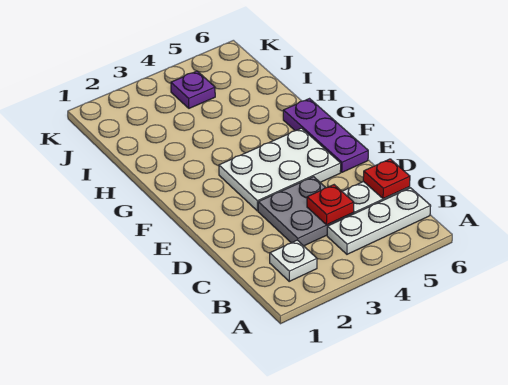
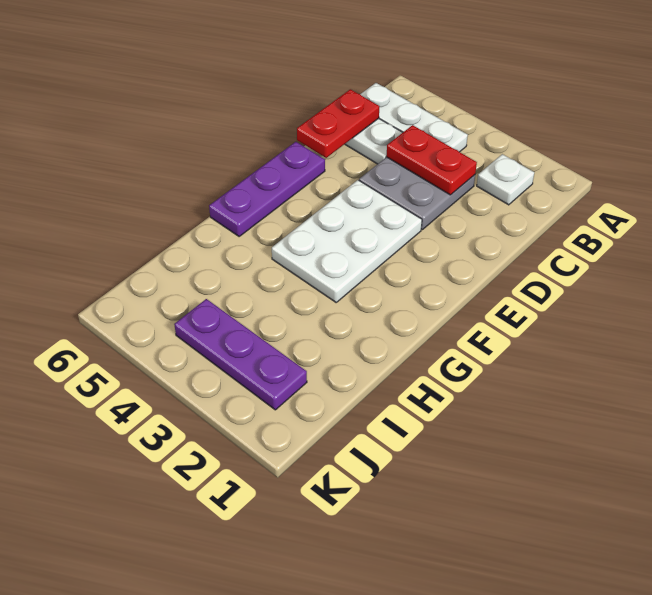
red 1x1 plate [307,185,354,225] -> red 1x2 plate [387,125,477,195]
red 1x1 plate [363,159,410,199] -> red 1x2 plate [297,89,379,158]
white 2x3 plate [219,128,341,211] -> white 2x3 plate turned to [272,180,422,302]
purple 1x1 plate [171,71,215,108] -> purple 1x3 plate [174,299,307,410]

